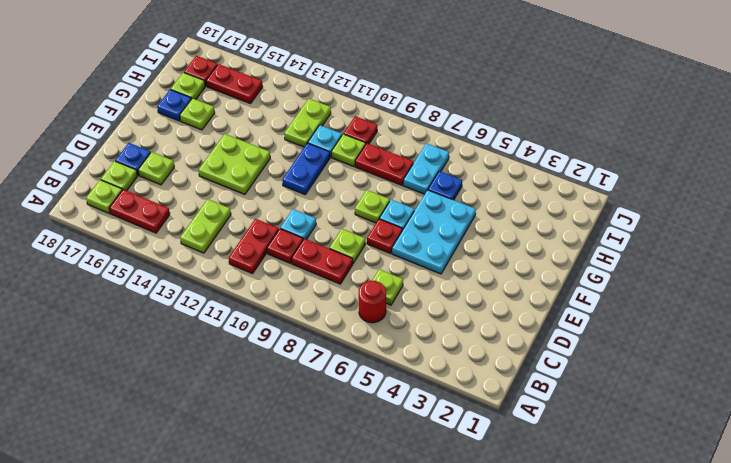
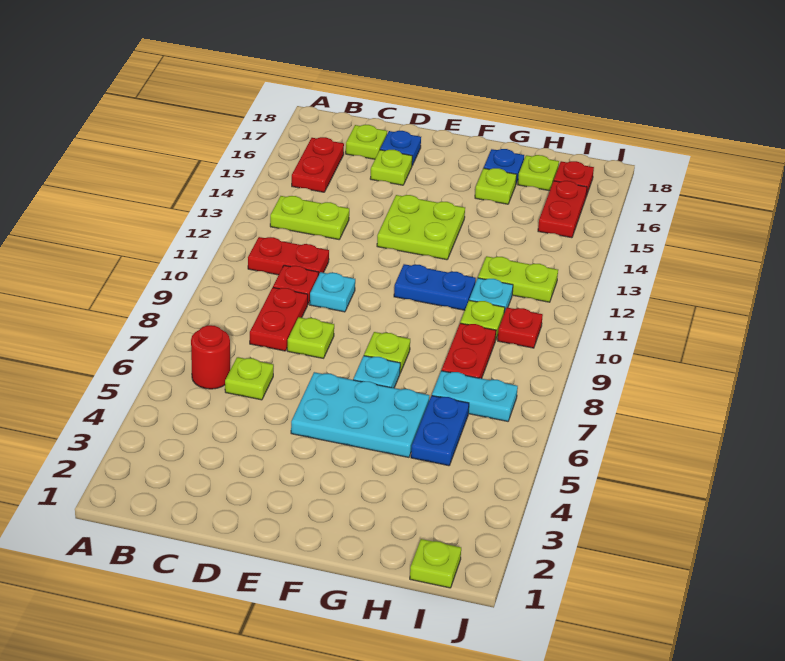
lime 1x1 plate [86,180,122,213] -> lime 1x1 plate moved to [410,539,461,588]
red 1x1 plate [367,219,402,254] -> none
blue 1x1 plate [428,171,462,200] -> blue 1x2 plate [411,396,469,466]

